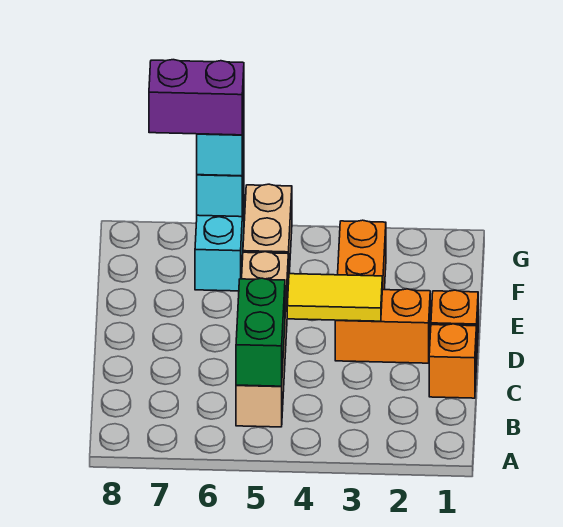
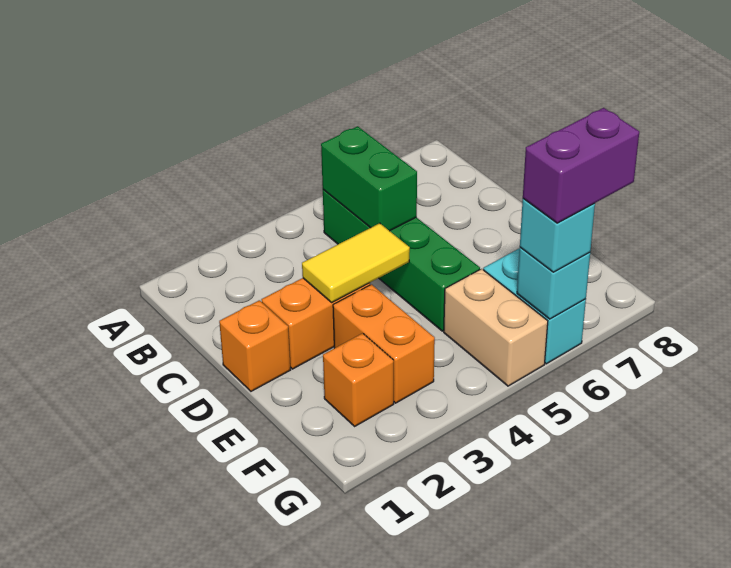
tan 1x4 brick [236,252,288,427] -> green 1x4 brick [323,190,480,331]
orange 1x1 brick [429,324,476,398] -> orange 1x1 brick moved to [323,333,394,426]

